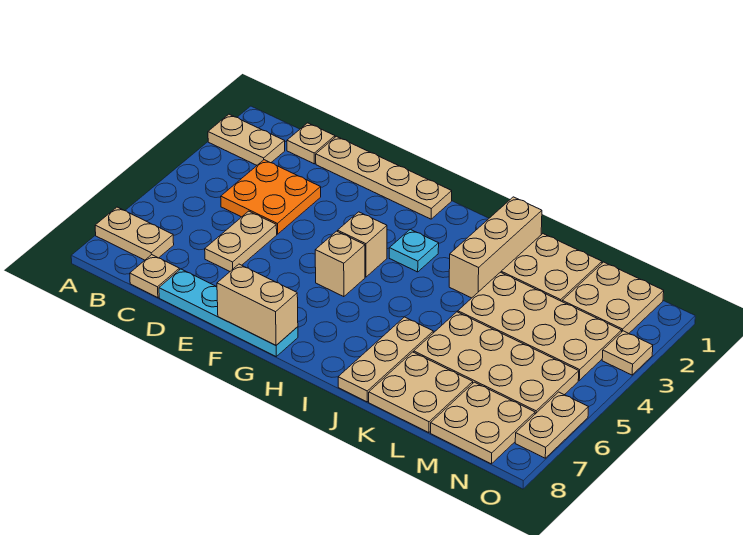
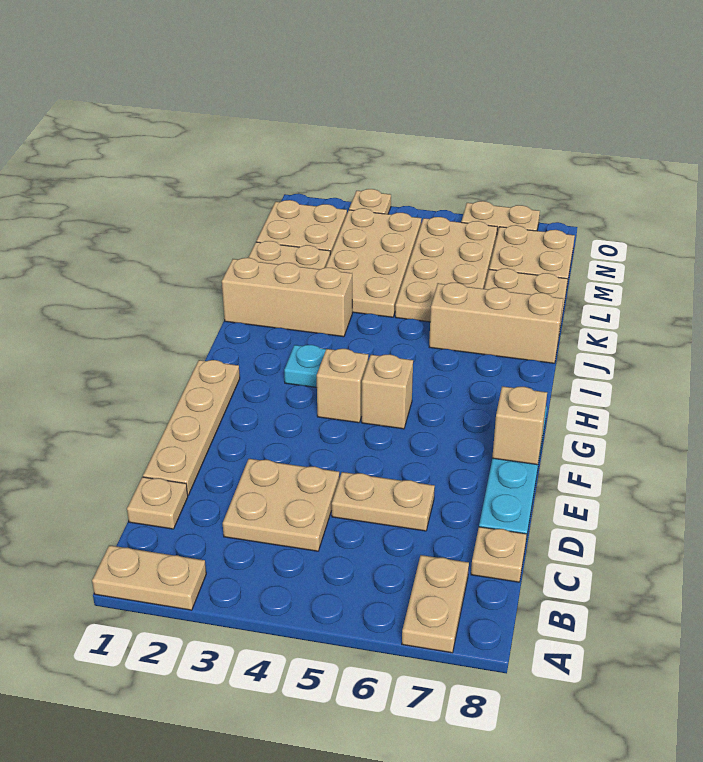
tan 1x2 plate [208,114,285,165] -> tan 1x2 plate turned to [92,545,206,610]
orange 2x2 plate [221,160,321,234] -> tan 2x2 plate [223,459,340,551]
tan 1x2 brick [217,264,298,345] -> tan 1x1 brick [492,386,547,465]
tan 1x3 plate [338,317,433,402] -> tan 1x3 brick [429,283,563,363]

